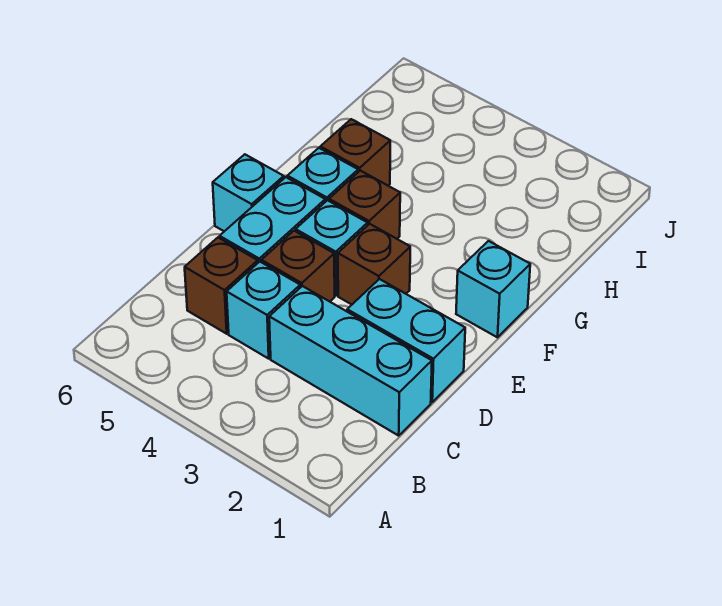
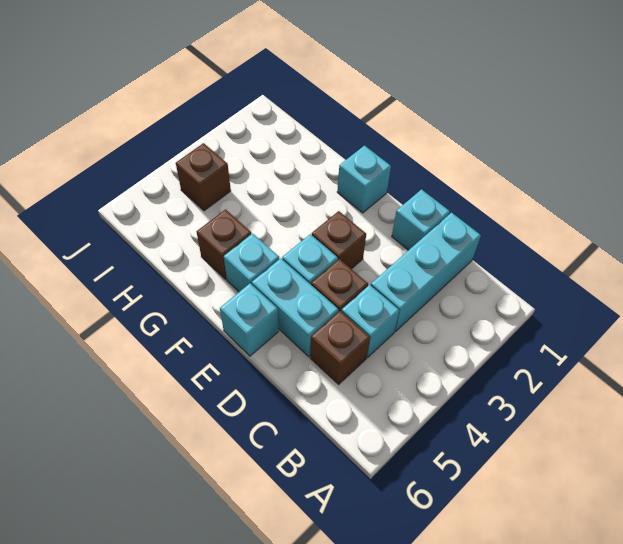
cyan 1x2 brick [347,279,465,402] -> cyan 1x1 brick [392,189,450,250]
brown 1x1 brick [329,171,400,239] -> brown 1x1 brick moved to [176,143,231,211]

